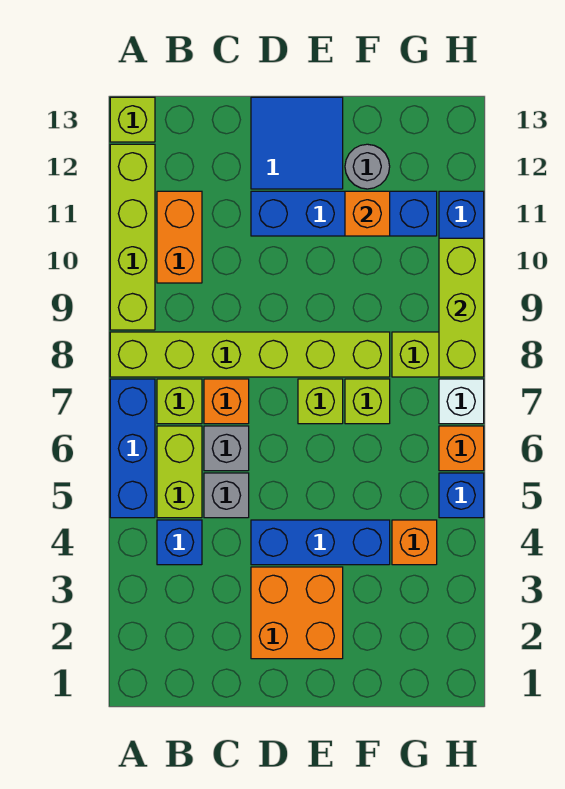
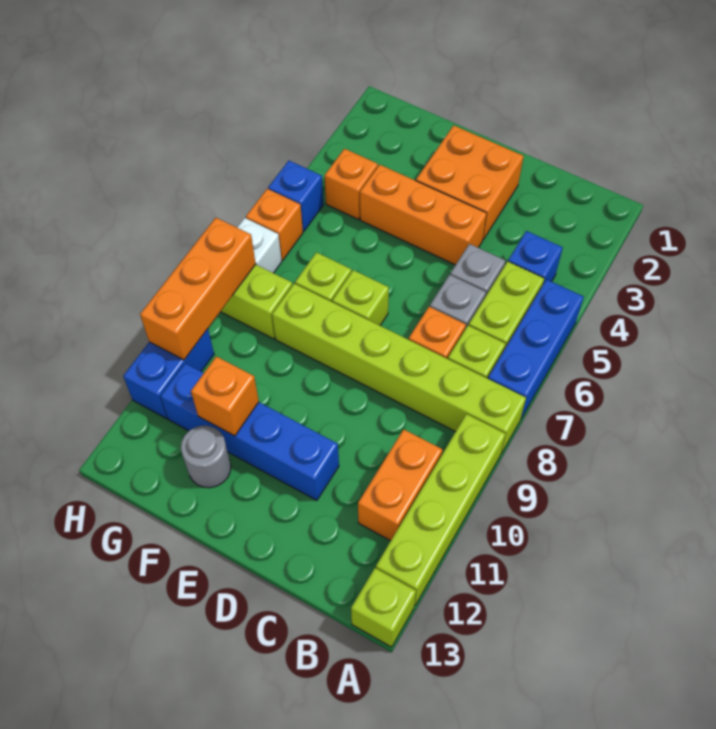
blue 1x3 brick [251,520,390,565] -> orange 1x3 brick [360,165,487,265]
blue 2x2 tile [251,97,343,189] -> none
lime 1x3 brick [439,238,484,377] -> orange 1x3 brick [140,218,256,360]

